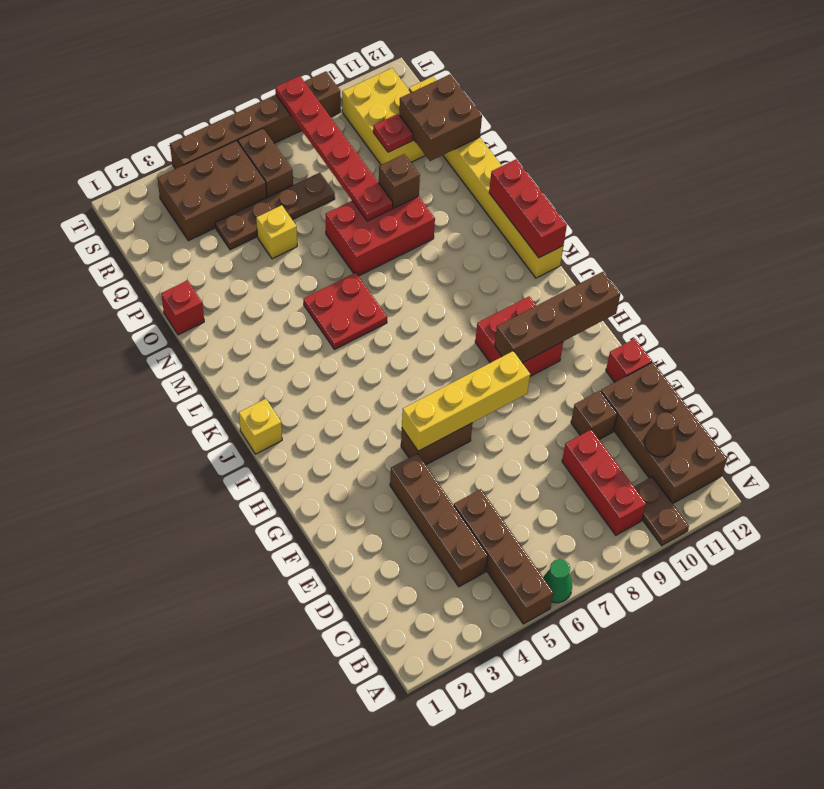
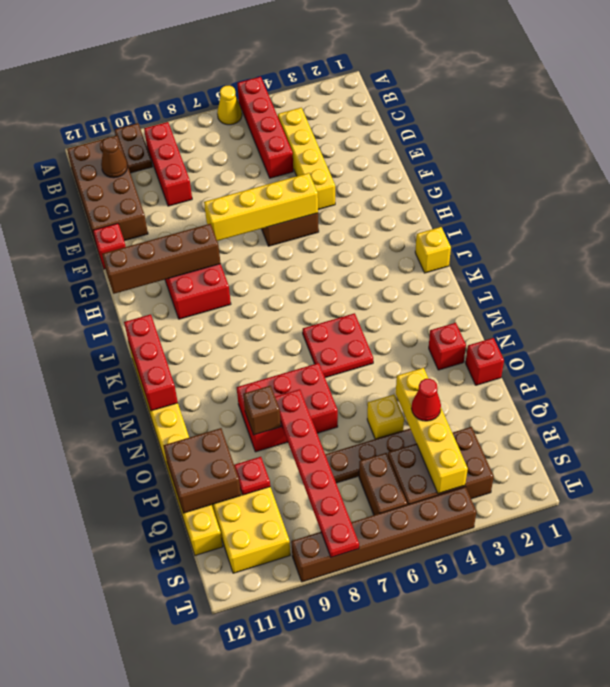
brown 1x4 brick [454,489,553,624] -> red 1x4 brick [237,77,293,178]
green 1x1 cone [543,559,572,603] -> yellow 1x1 cone [217,86,242,125]
brown 1x4 brick [390,454,488,587] -> yellow 1x4 brick [278,108,335,209]
brown 1x1 brick [571,391,617,440] -> none
none -> red 1x1 brick [429,323,466,370]
none -> yellow 1x4 brick [396,368,468,494]
none -> red 1x1 cone [412,379,441,421]

